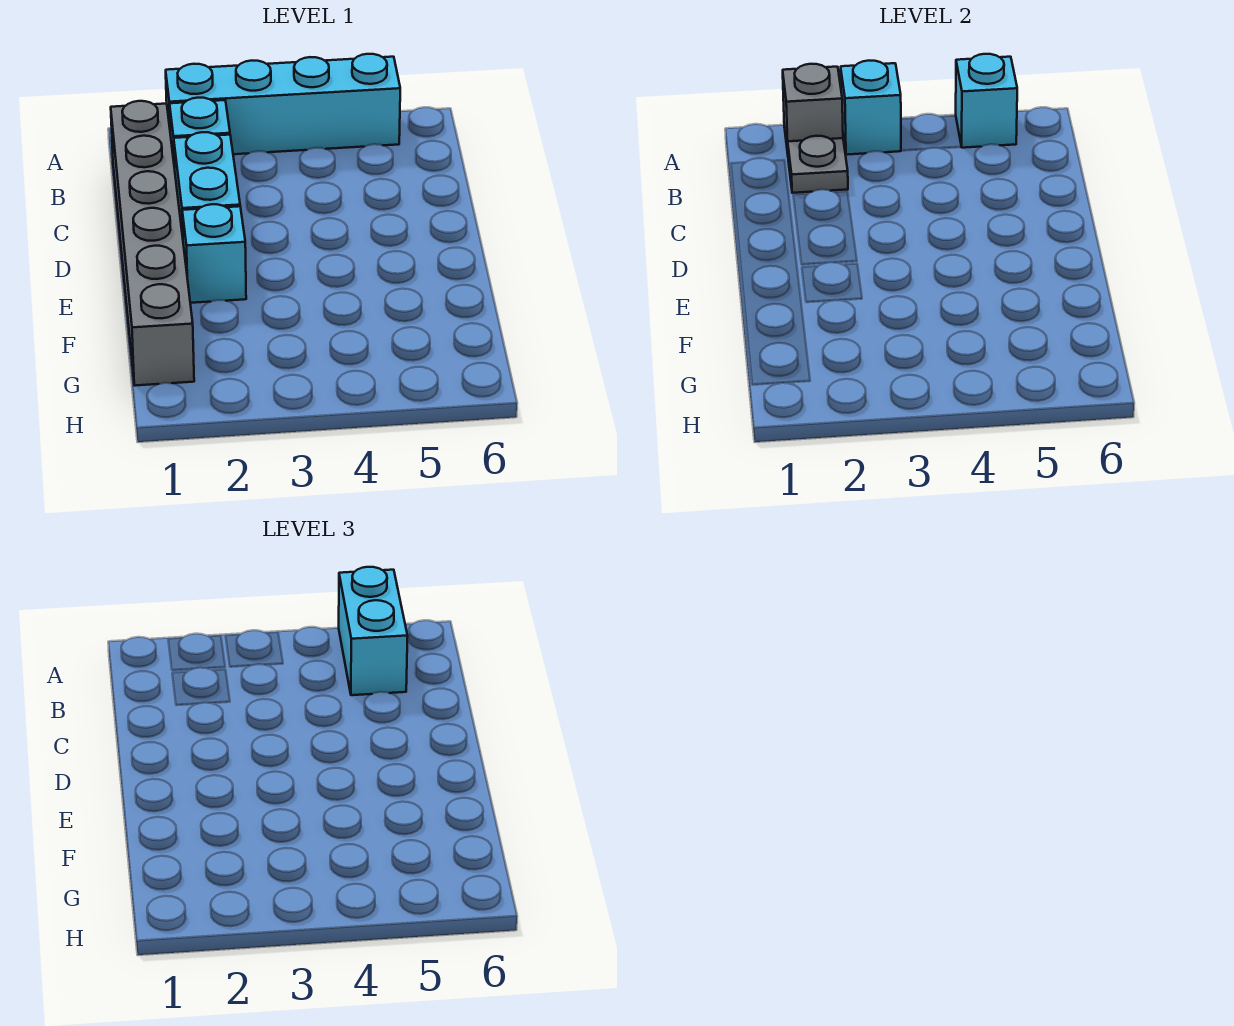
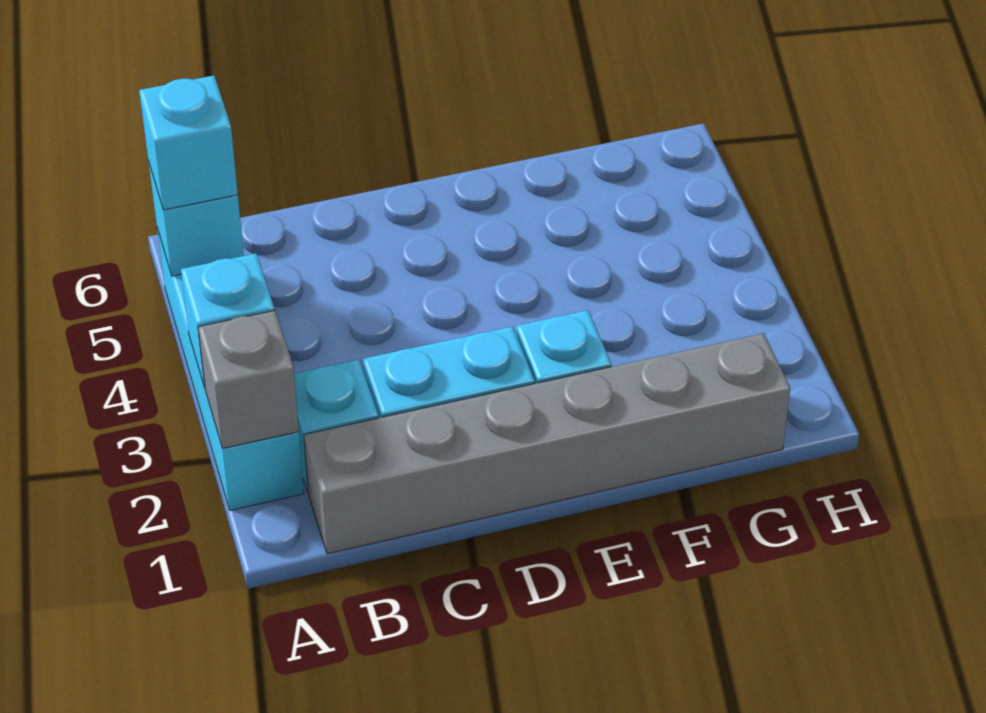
cyan 1x2 brick [339,567,408,695] -> cyan 1x1 brick [139,76,238,210]
grey 1x1 plate [788,136,848,193] -> none

